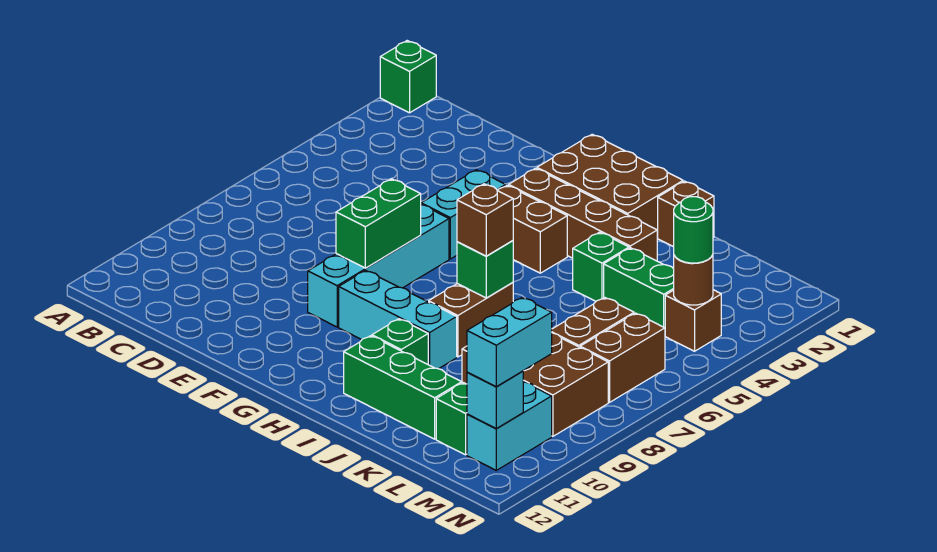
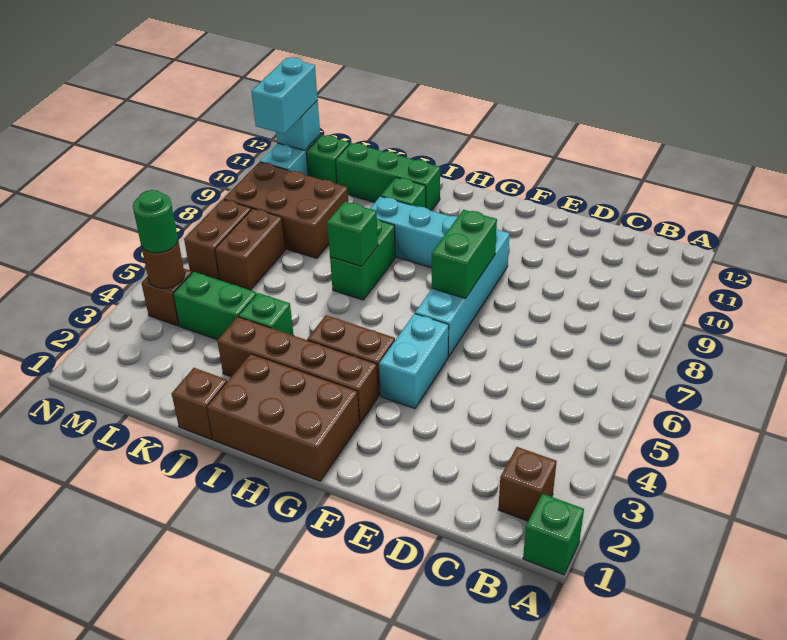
brown 1x2 brick [429,282,513,357] -> green 1x2 brick [330,219,395,300]
brown 1x1 brick [457,184,513,256] -> brown 1x1 brick moved to [498,447,557,521]

